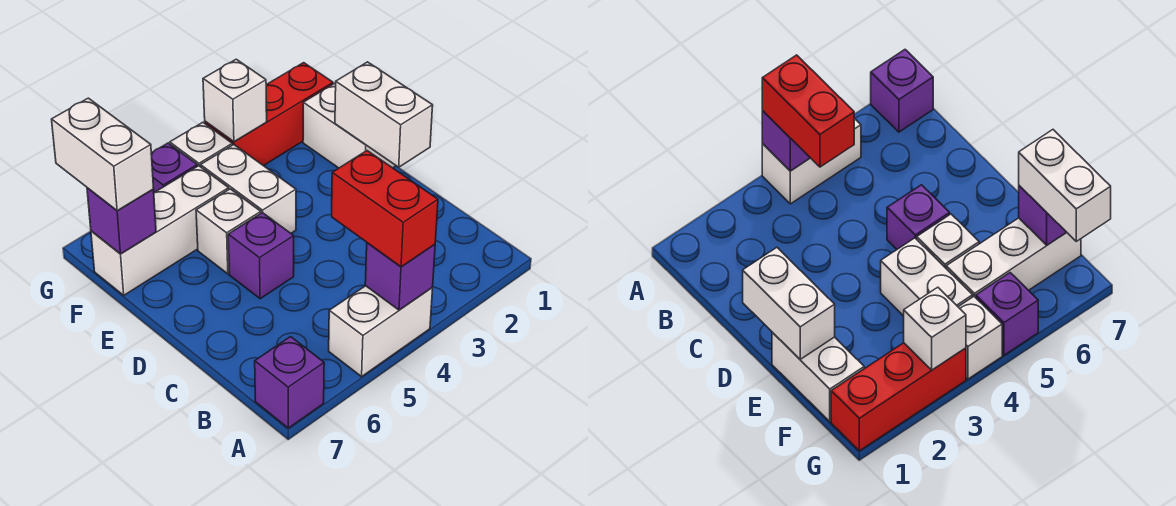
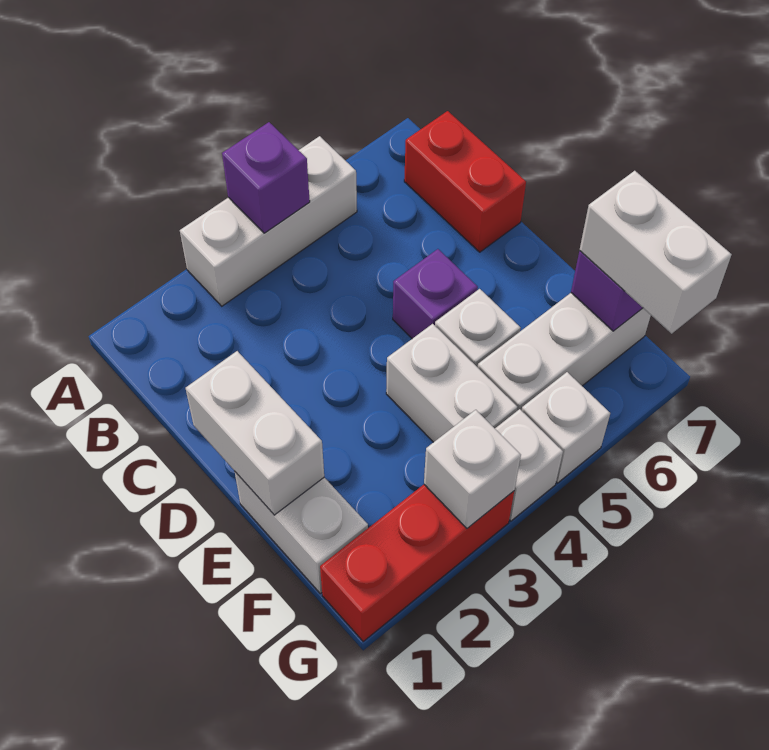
white 1x2 brick [329,286,433,377] -> white 1x3 brick [180,136,357,306]
red 1x2 brick [332,151,438,267] -> red 1x2 brick moved to [404,111,526,252]
purple 1x1 brick [255,337,324,428] -> none
purple 1x1 brick [151,143,197,193] -> white 1x1 brick [522,372,610,483]

